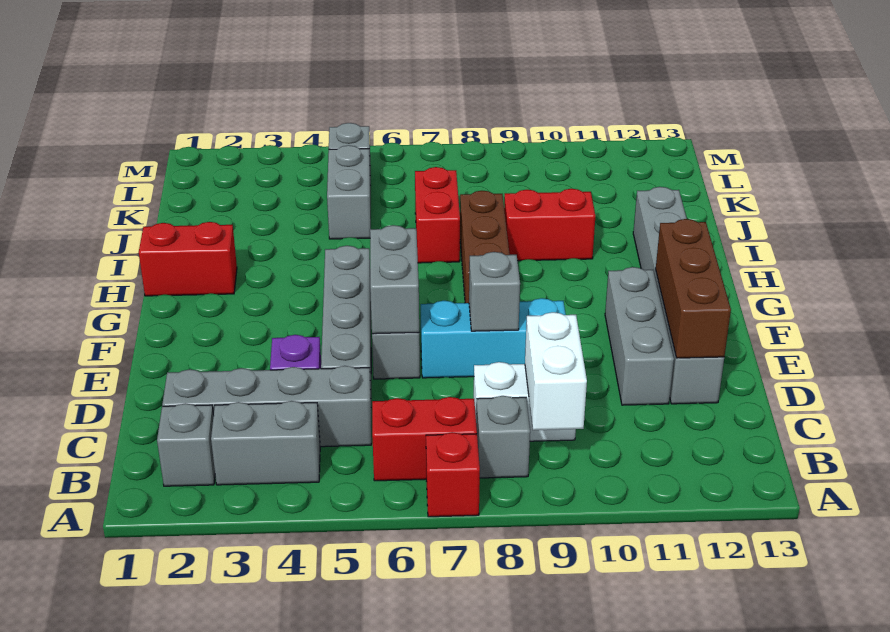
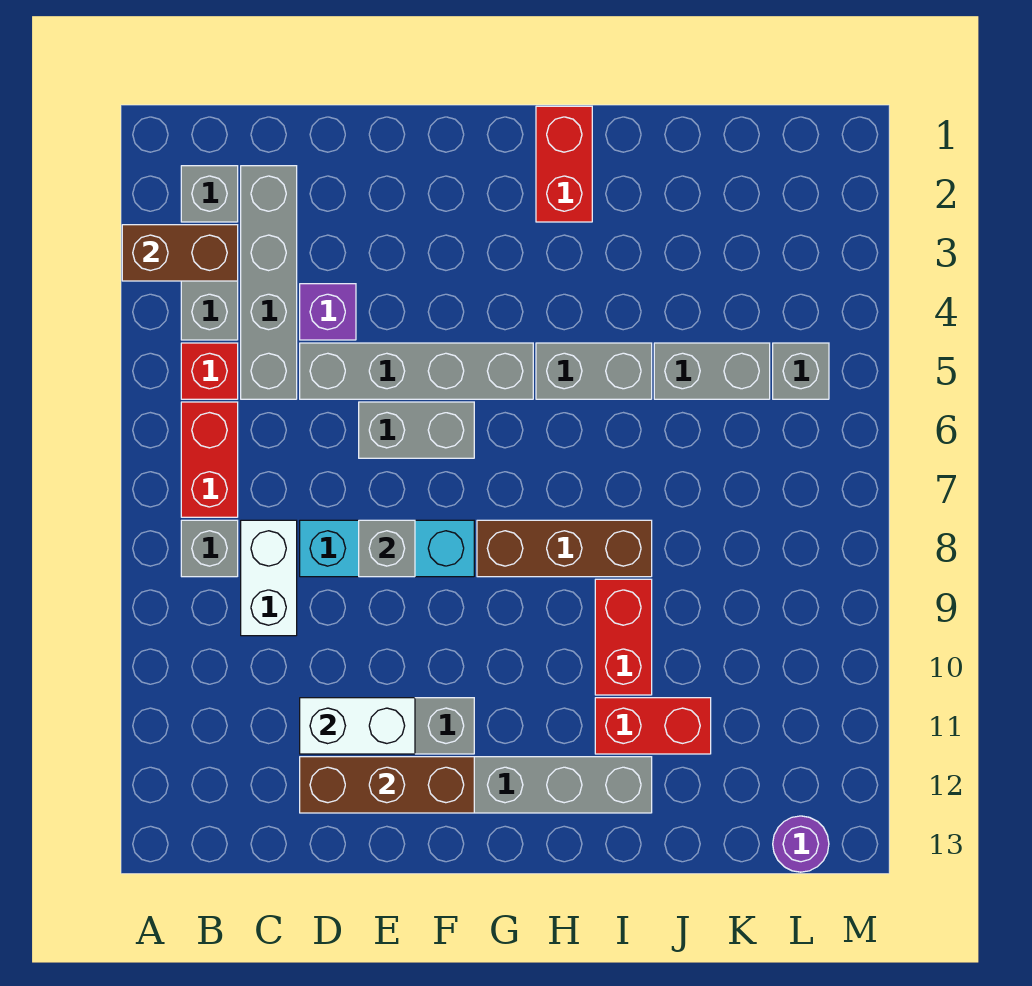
none -> brown 1x2 brick [122,225,238,281]
red 1x1 brick [426,432,480,517] -> red 1x1 brick moved to [181,343,238,399]
white 1x2 brick [525,312,587,430] -> white 1x2 brick moved to [300,698,415,754]
grey 1x2 brick [370,225,419,334] -> grey 1x2 brick moved to [536,343,652,399]
cyan 1x3 brick [421,298,566,378] -> cyan 1x3 brick turned to [300,520,474,577]
red 1x2 brick [415,167,460,263] -> red 1x2 brick moved to [595,698,711,754]
none -> purple 1x1 round brick [773,816,829,872]

